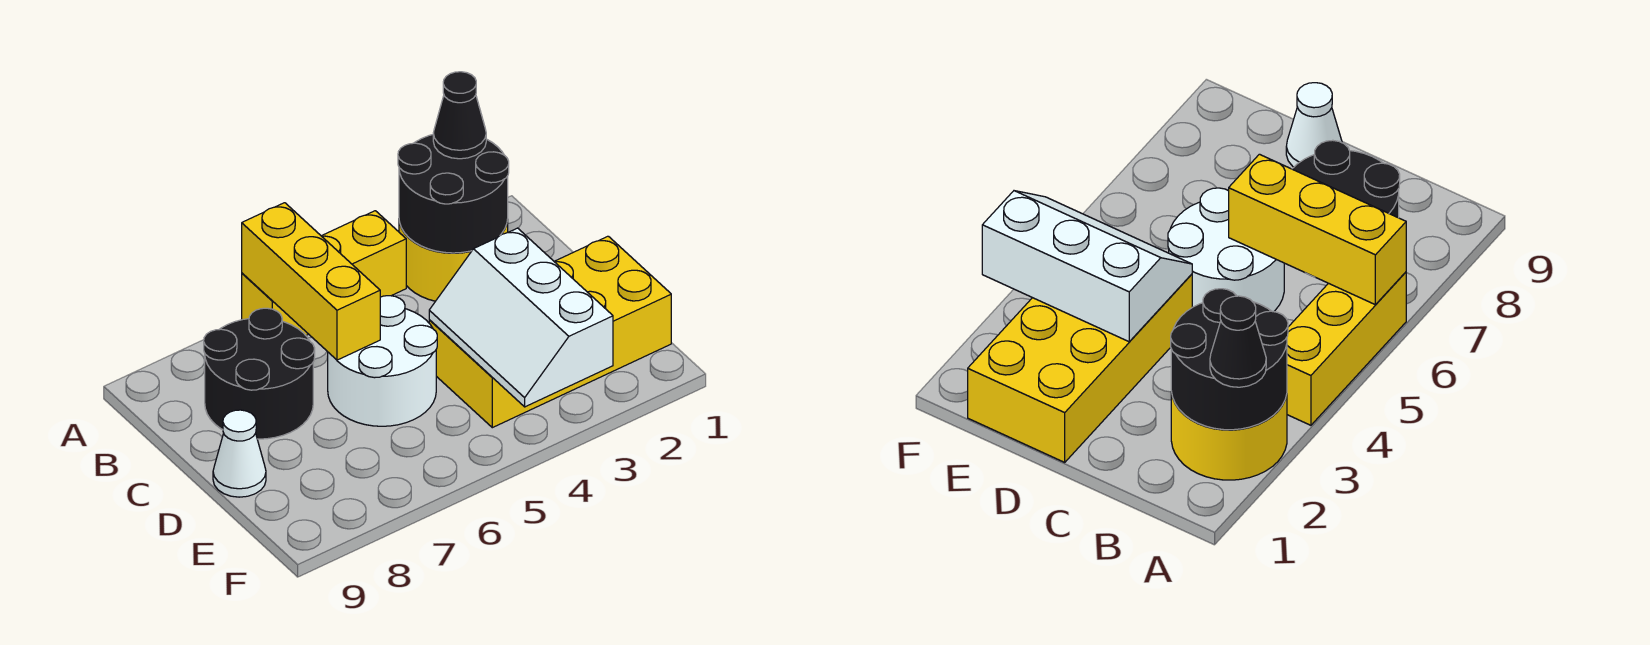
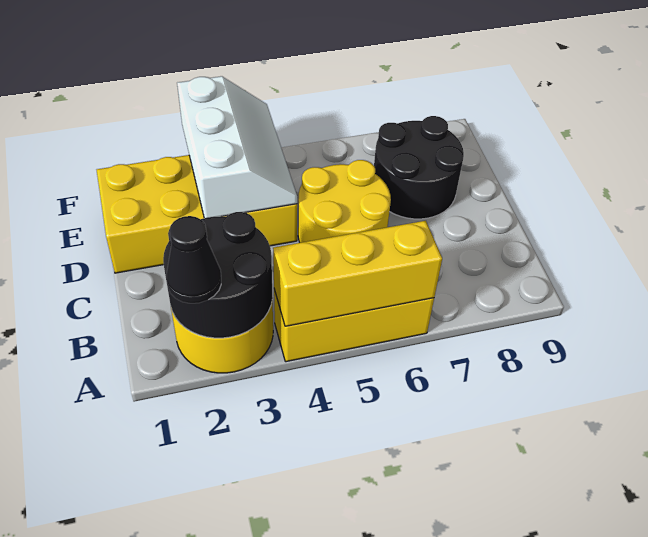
yellow 1x3 brick [242,203,380,360] -> yellow 1x3 brick turned to [273,221,442,326]
black 2x2 round brick [204,308,315,439] -> black 2x2 round brick moved to [374,116,464,219]
white 2x2 round brick [328,296,437,426] -> yellow 2x2 round brick [298,160,391,243]
white 1x1 cone [213,410,266,497] -> none

